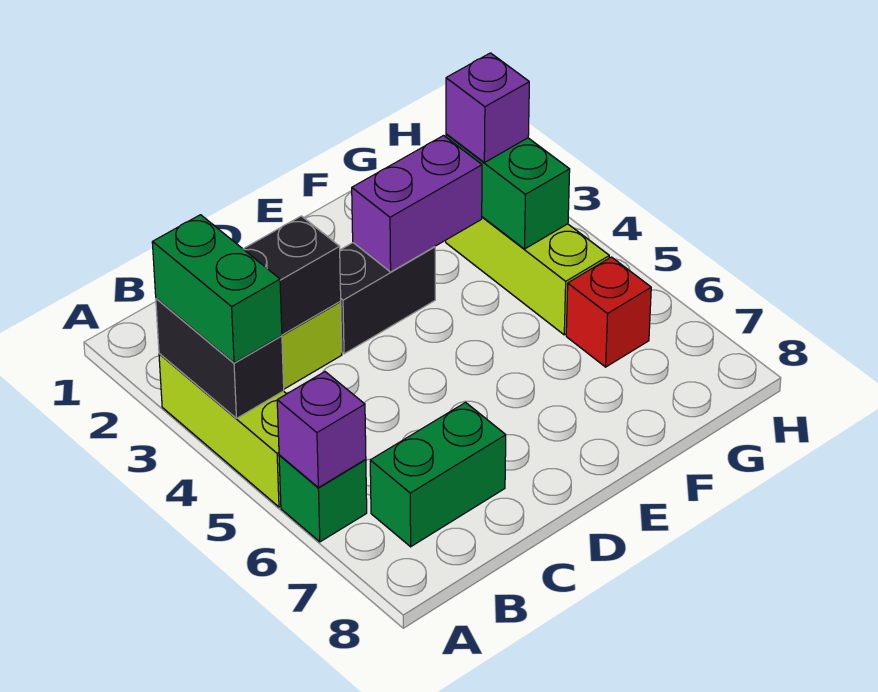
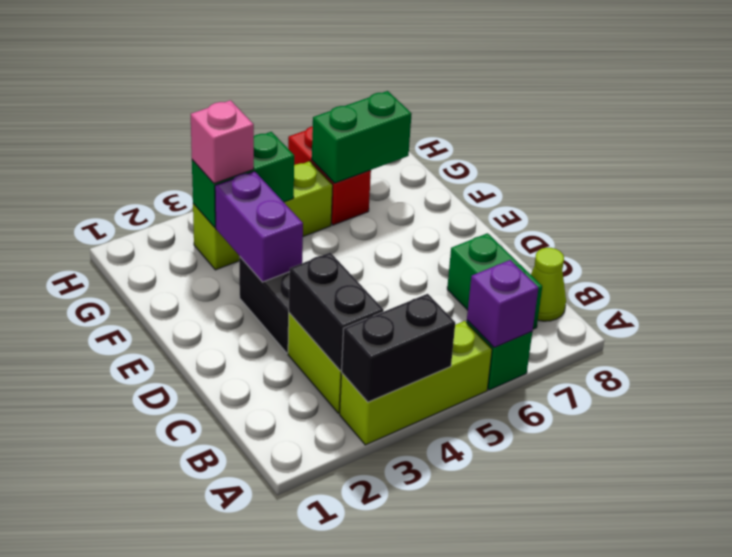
green 1x2 brick [152,215,282,363] -> green 1x2 brick moved to [312,91,412,183]
none -> lime 1x1 cone [531,248,566,321]
purple 1x1 brick [446,53,529,163] -> pink 1x1 brick [191,100,254,183]
red 1x1 brick [566,257,651,367] -> red 1x2 brick [288,126,371,225]

